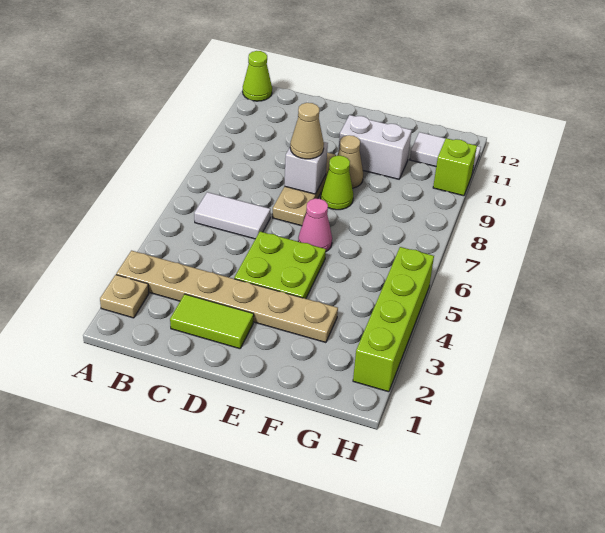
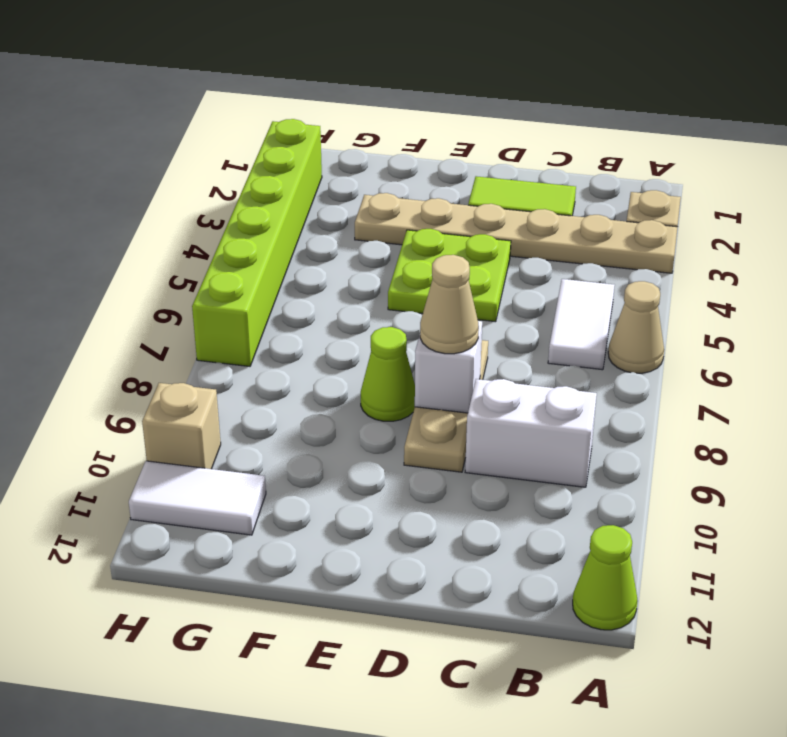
white 1x2 tile [194,192,270,239] -> white 1x2 tile turned to [548,279,615,370]
pink 1x1 cone [298,198,332,251] -> none
tan 1x1 cone [337,135,363,188] -> tan 1x1 cone moved to [608,281,664,373]
white 1x2 brick [338,115,412,179] -> white 1x2 brick moved to [465,379,597,487]
lime 1x4 brick [353,247,434,392] -> lime 1x6 brick [192,119,322,366]
lime 1x1 brick [433,138,477,196] -> tan 1x1 brick [142,383,221,469]

